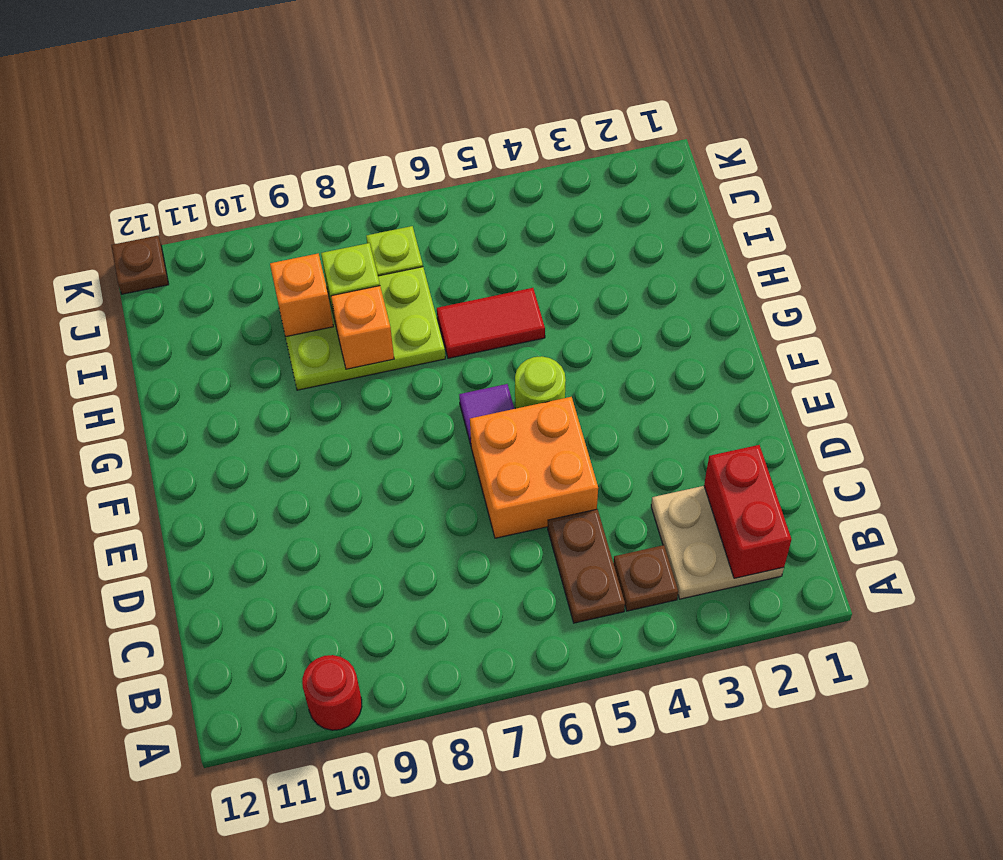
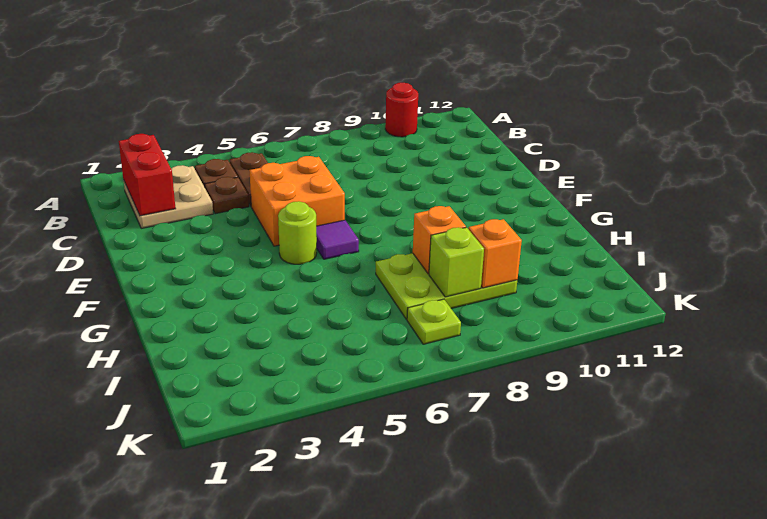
red 1x2 tile [437,288,545,358] -> none
brown 1x1 plate [111,236,169,294] -> brown 1x1 plate moved to [205,177,249,214]

